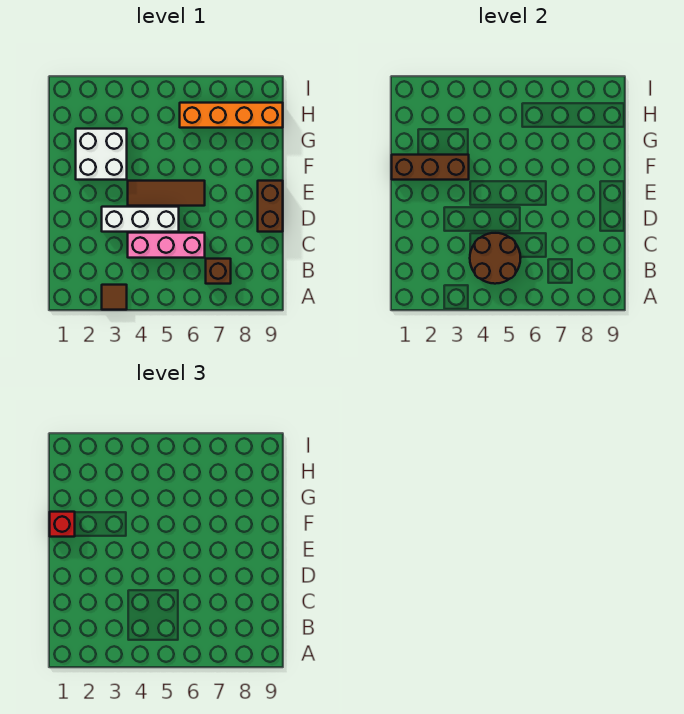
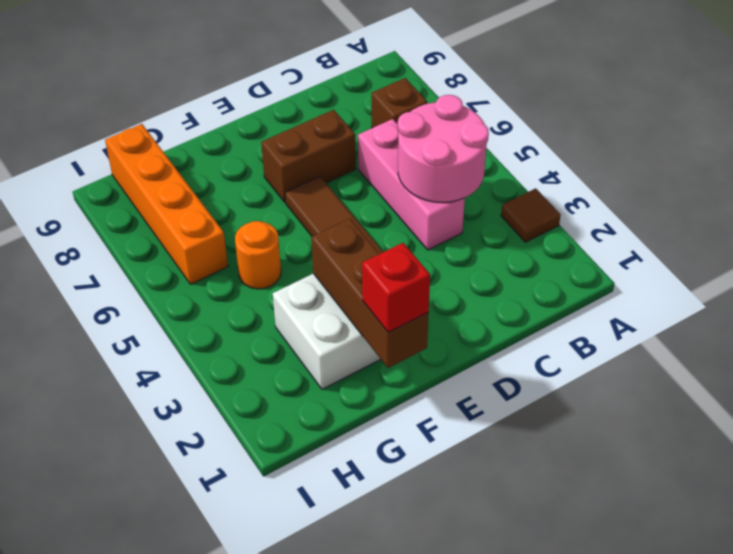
brown 2x2 round brick [470,233,520,284] -> pink 2x2 round brick [398,95,489,202]
white 1x3 brick [102,207,179,232] -> none
brown 1x2 brick [258,181,283,232] -> brown 1x2 brick moved to [261,110,356,202]
none -> orange 1x1 round brick [235,221,281,289]

